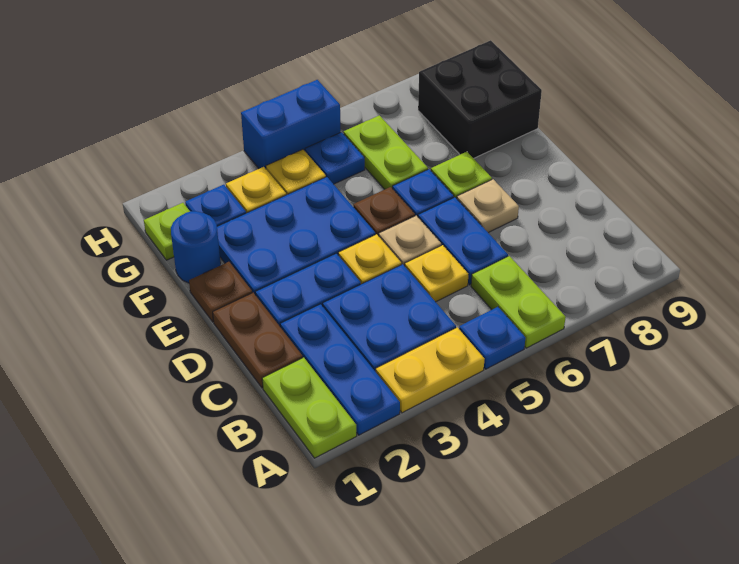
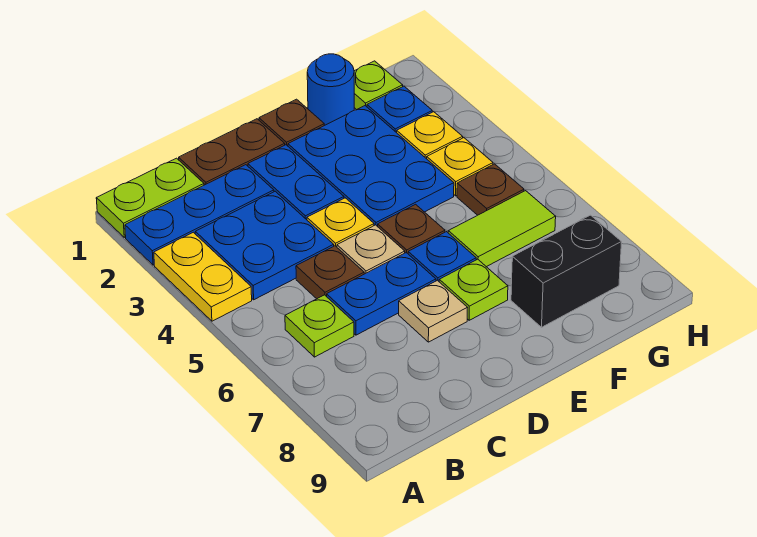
blue 1x1 plate [459,307,525,369] -> none
lime 1x2 plate [471,256,566,348] -> lime 1x1 plate [285,295,354,357]
yellow 1x1 plate [405,245,469,302] -> brown 1x1 plate [296,246,364,299]
lime 1x2 plate [344,115,428,189] -> lime 1x2 tile [448,191,556,267]
black 2x2 brick [418,40,542,158] -> black 1x2 brick [511,215,622,327]
blue 1x1 plate [305,132,365,184] -> brown 1x1 plate [457,164,524,215]
blue 1x2 brick [241,80,341,169] -> none

